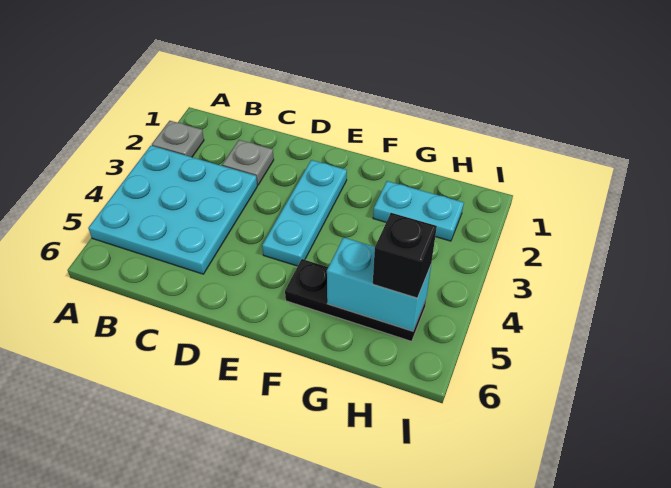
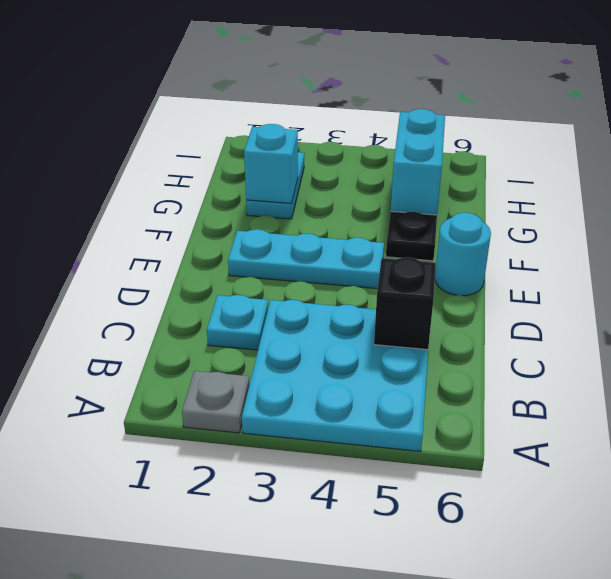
grey 1x1 plate [222,140,274,185] -> cyan 1x1 plate [207,295,268,350]
none -> cyan 1x1 round brick [435,213,491,296]
none -> cyan 1x1 brick [244,124,298,204]
black 1x1 brick [373,213,437,298] -> black 1x1 brick moved to [374,257,436,350]

